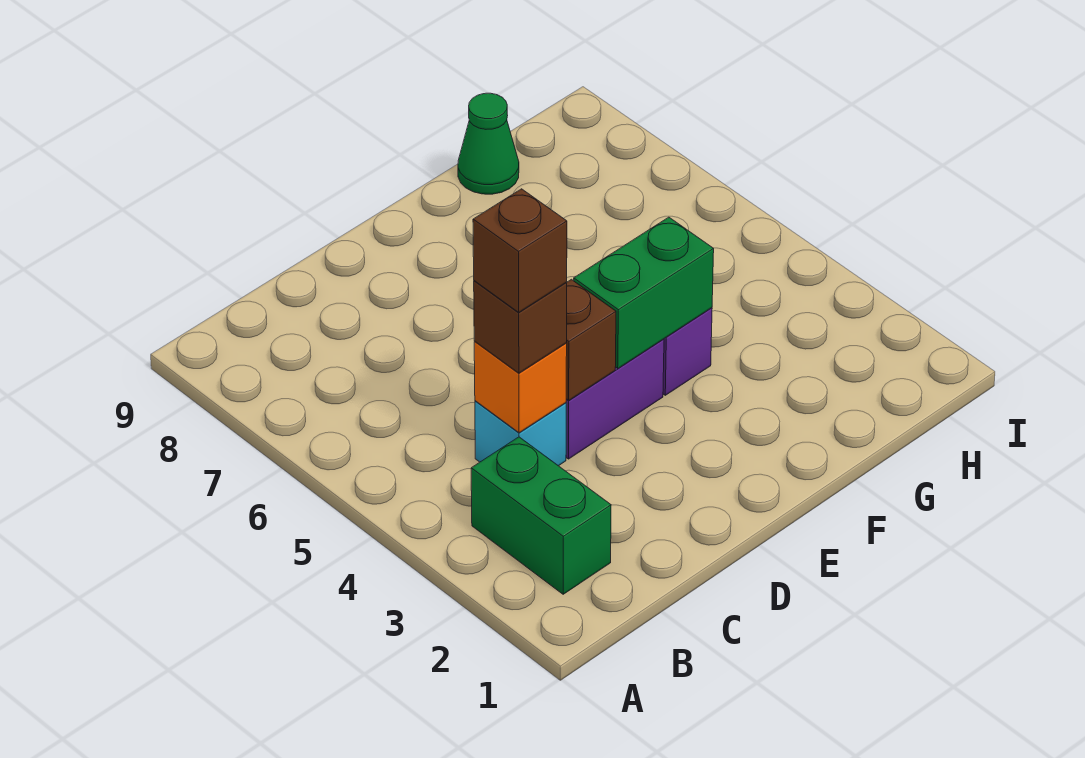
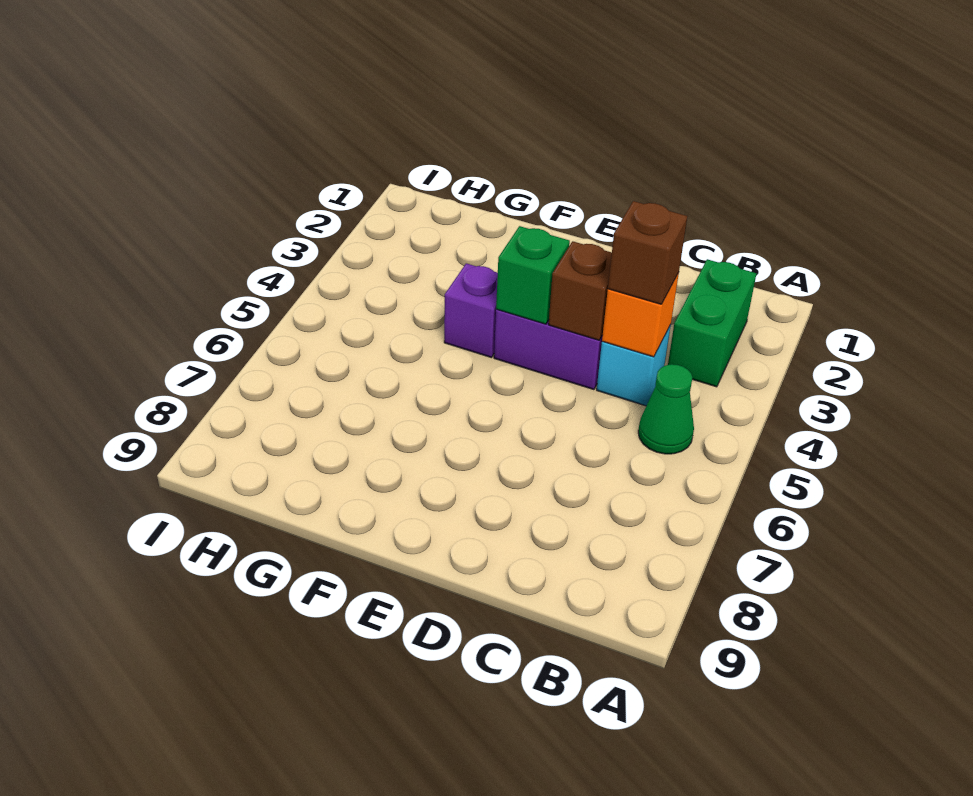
brown 1x1 brick [473,189,567,312] -> none
green 1x2 brick [574,217,714,368] -> green 1x1 brick [496,226,570,324]
green 1x1 cone [458,93,519,194] -> green 1x1 cone moved to [638,364,694,454]

